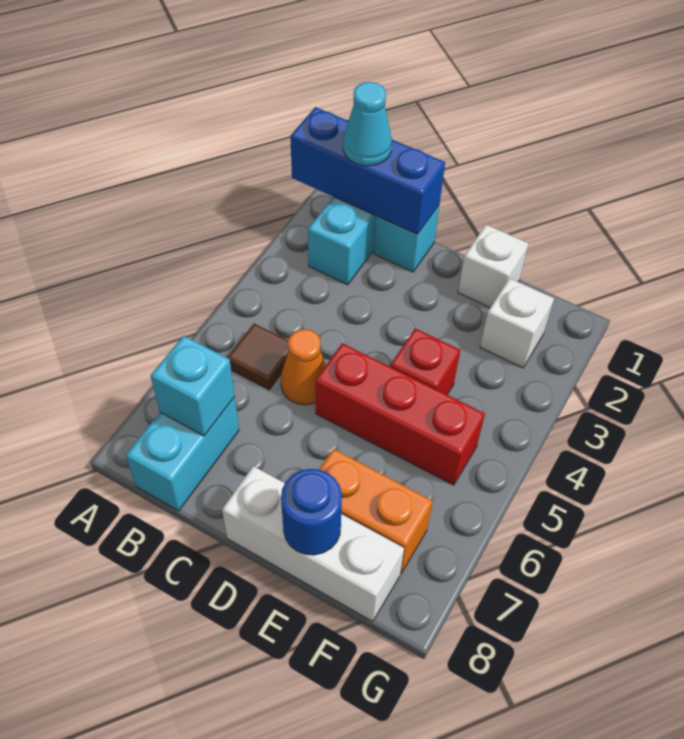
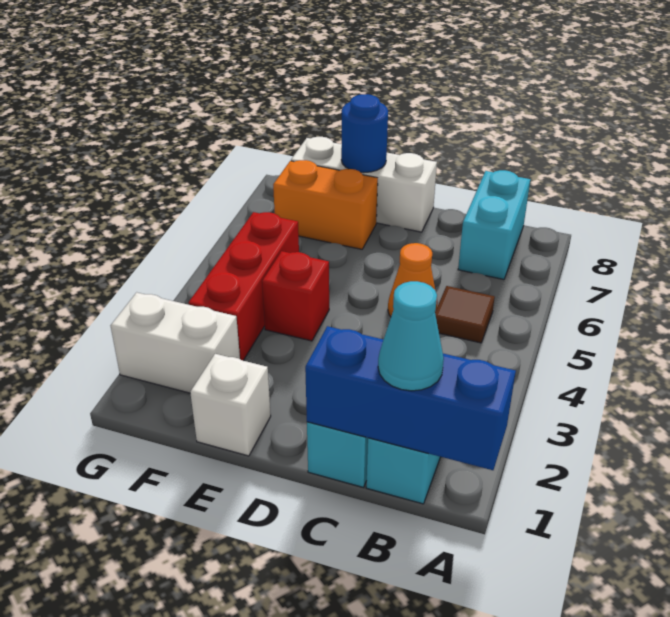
cyan 1x1 brick [151,336,235,436] -> none
red 1x3 brick [315,343,485,485] -> red 1x3 brick turned to [188,212,299,361]
white 1x1 brick [480,278,554,368] -> white 1x2 brick [111,292,240,393]

